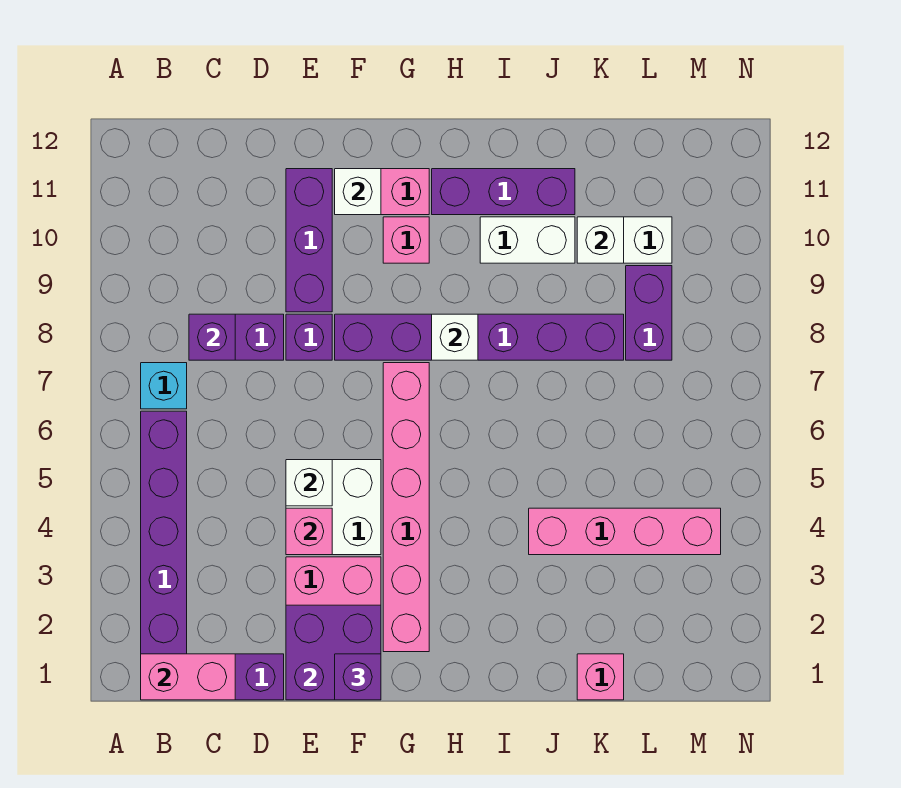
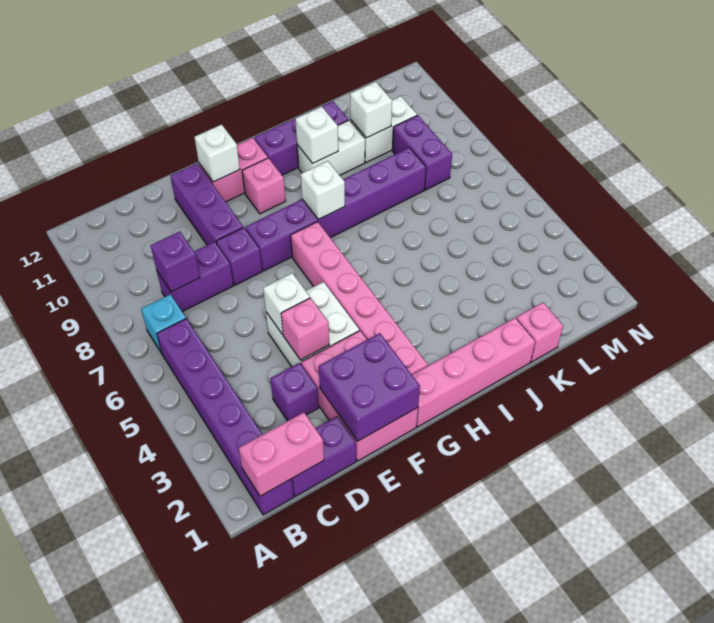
purple 1x1 brick [335,654,381,700] -> purple 1x1 brick moved to [270,363,319,421]
none -> white 1x1 brick [296,106,338,163]
pink 1x4 brick [529,508,721,555] -> pink 1x4 brick moved to [412,318,535,427]

